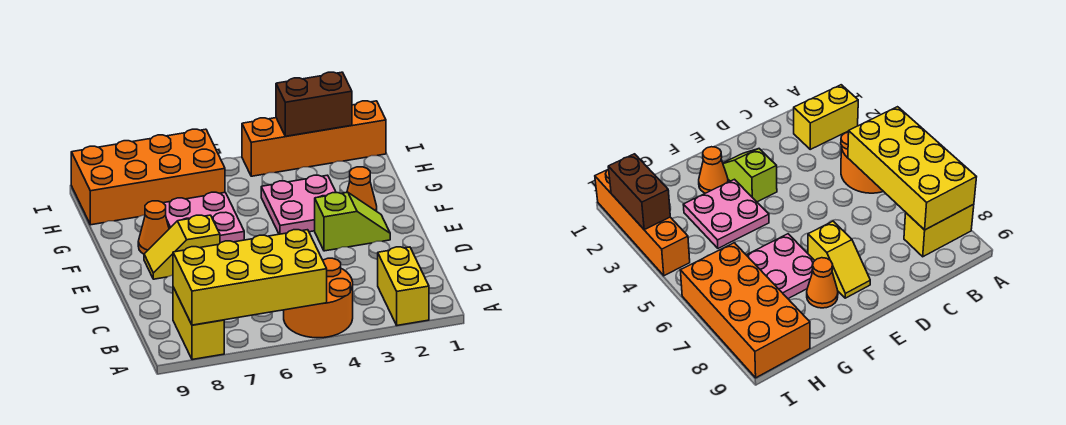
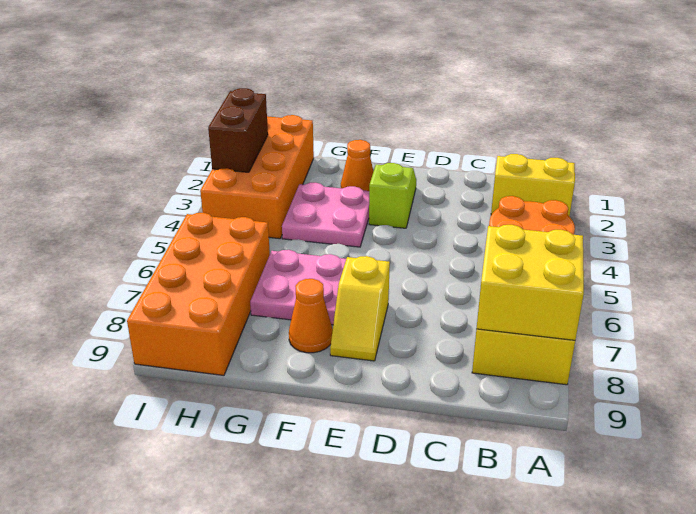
yellow 2x4 brick [173,230,327,325] -> yellow 2x2 brick [477,225,584,340]
orange 1x4 brick [242,101,386,176] -> orange 2x4 brick [200,115,314,239]

